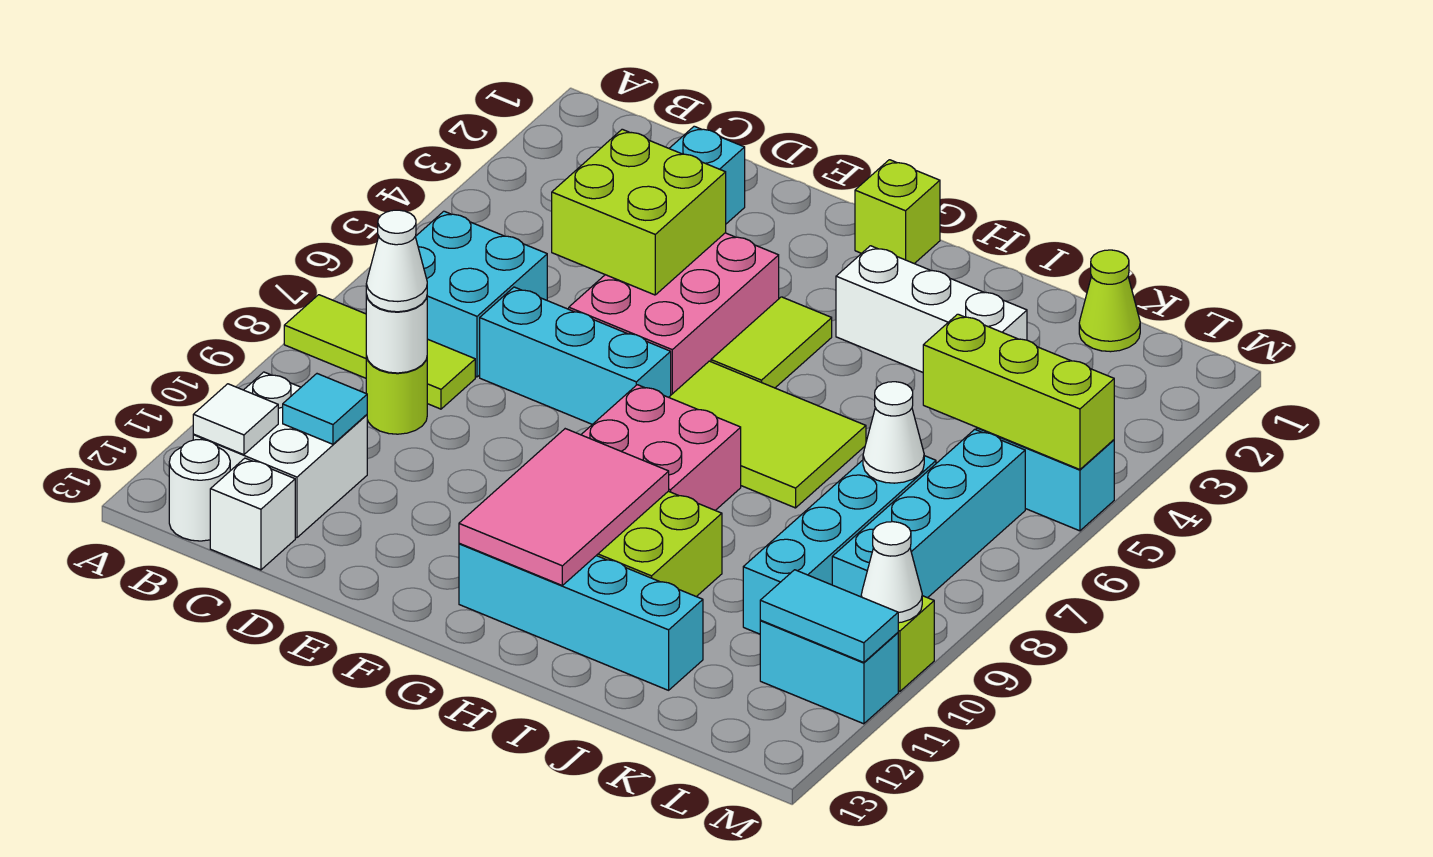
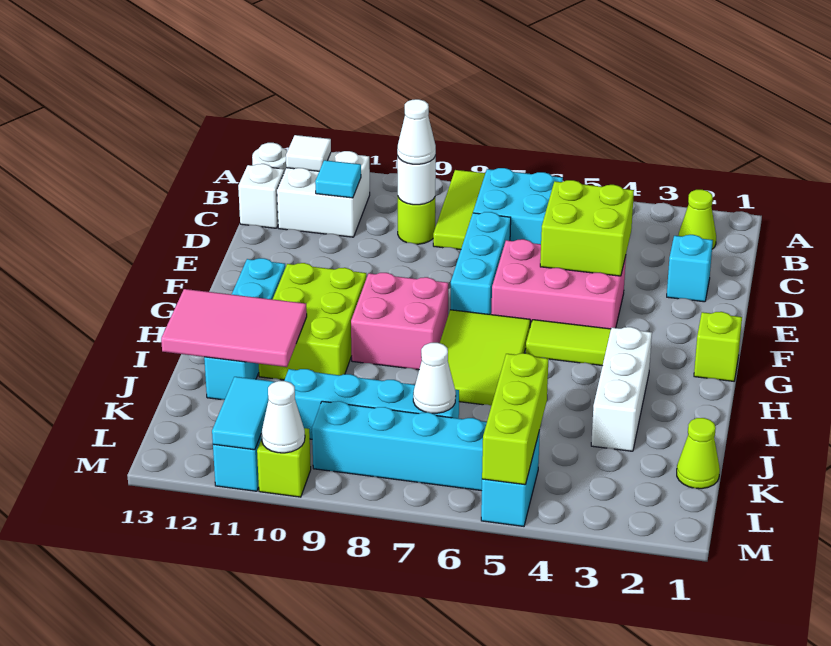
none -> lime 1x1 cone [678,190,716,249]
pink 2x3 tile [459,429,669,585] -> pink 2x3 tile moved to [161,289,307,367]

